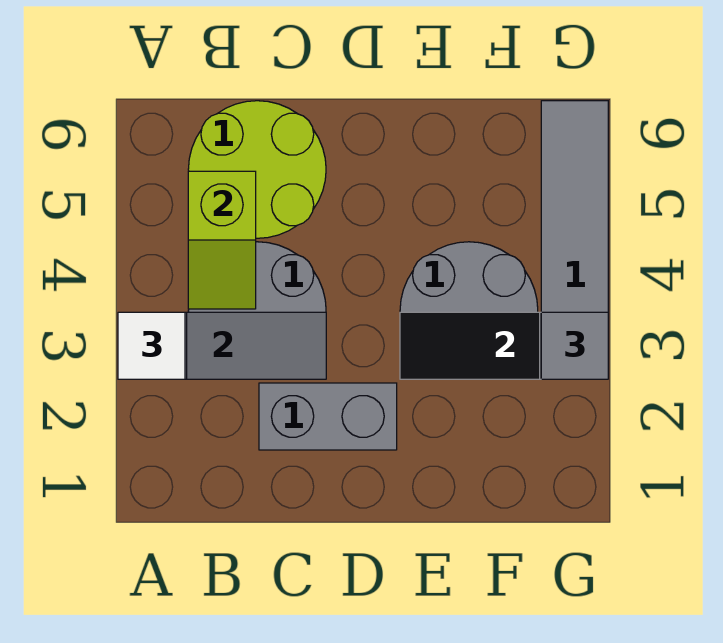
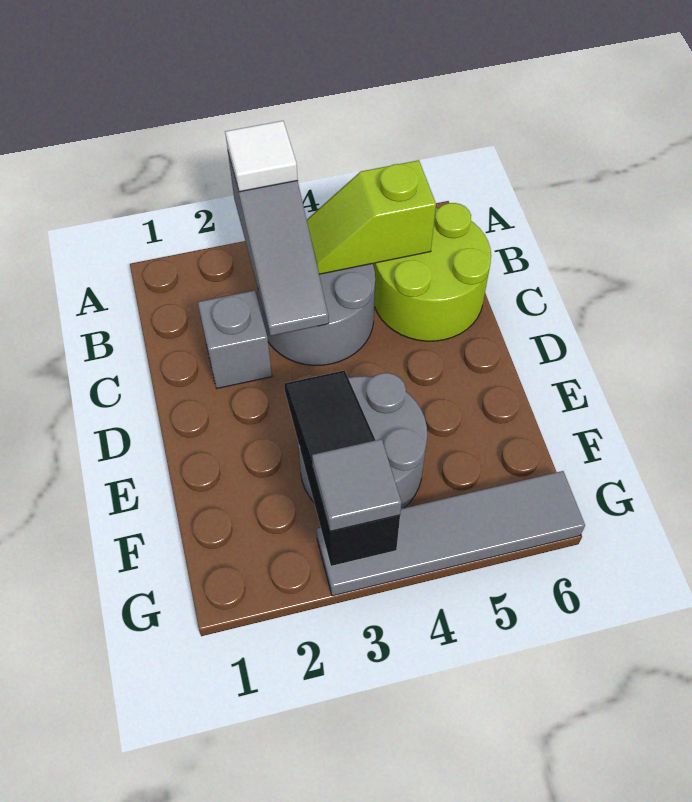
grey 1x2 brick [259,383,397,450] -> grey 1x1 brick [198,290,272,388]

